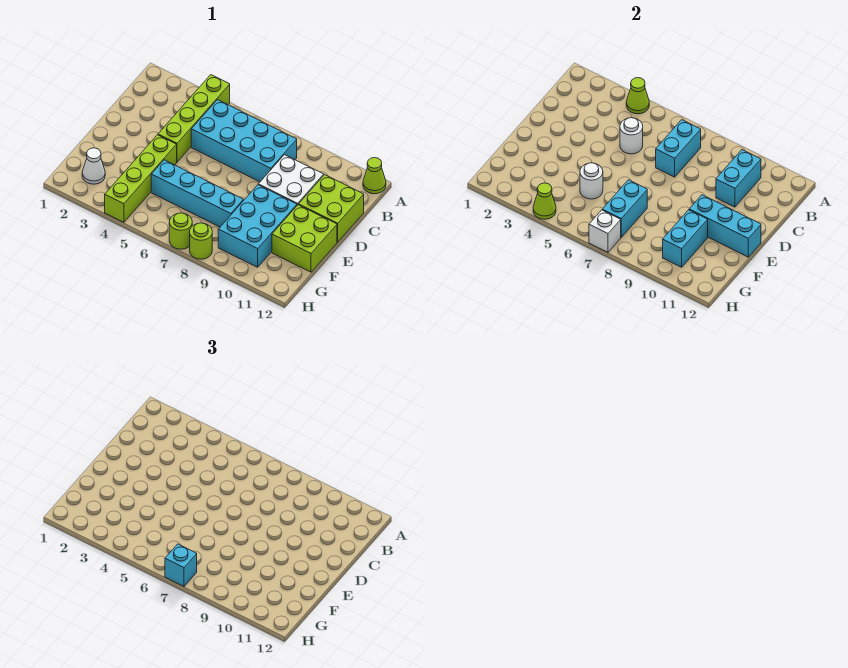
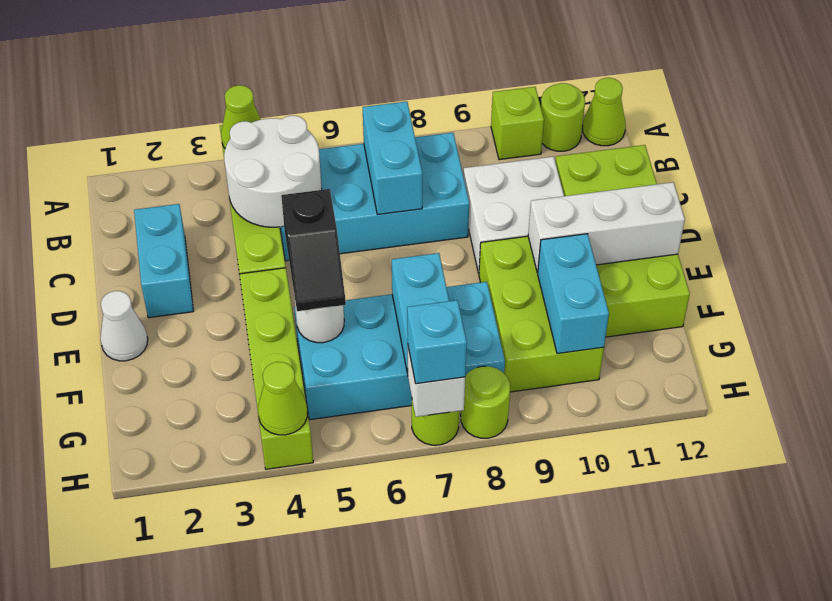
none -> lime 1x1 brick [491,87,544,160]
none -> lime 1x1 round brick [541,83,585,151]
cyan 1x2 brick [716,150,761,207] -> cyan 1x2 brick moved to [134,204,193,318]
white 1x1 round brick [620,118,643,154] -> white 2x2 round brick [224,116,322,227]
none -> black 1x2 slope [281,189,346,311]
cyan 2x3 brick [218,185,297,267] -> lime 2x3 brick [479,236,604,392]
cyan 1x3 brick [689,195,761,257] -> white 1x3 brick [528,182,685,273]
cyan 1x4 brick [151,160,244,227] -> cyan 2x4 brick [294,282,505,420]
white 1x1 cone [82,148,105,184] -> white 1x1 cone moved to [100,291,148,361]

